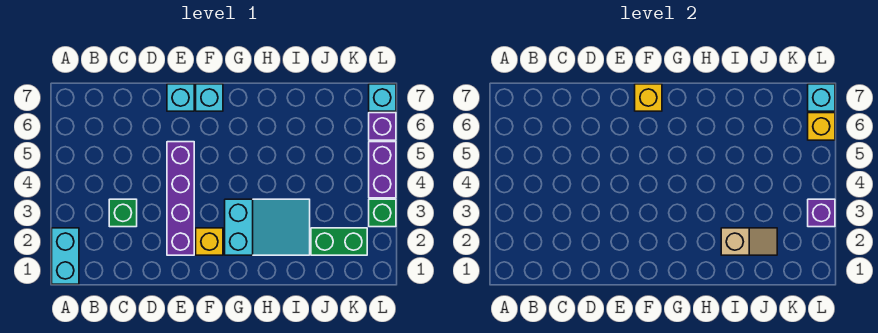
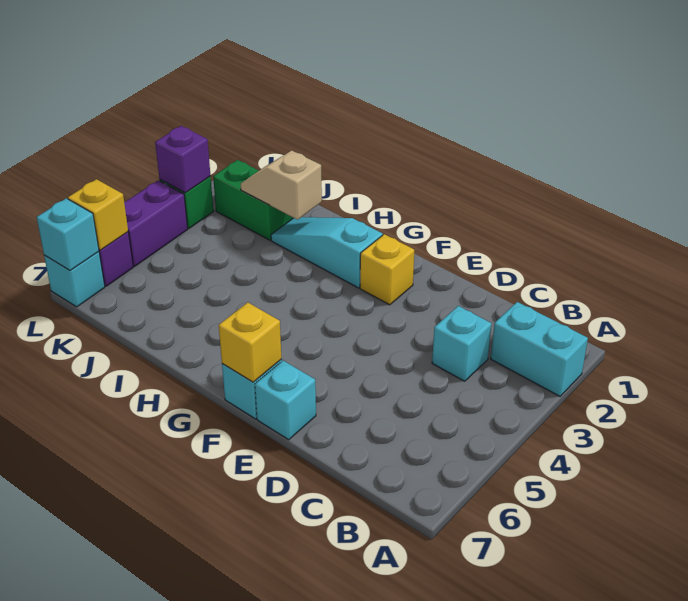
cyan 1x2 brick [52,228,79,284] -> cyan 1x2 brick turned to [491,302,588,396]
green 1x1 brick [109,199,137,227] -> cyan 1x1 brick [432,306,491,381]
purple 1x4 brick [167,142,194,255] -> none
cyan 2x3 slope [225,199,310,255] -> cyan 1x3 slope [271,217,383,288]

